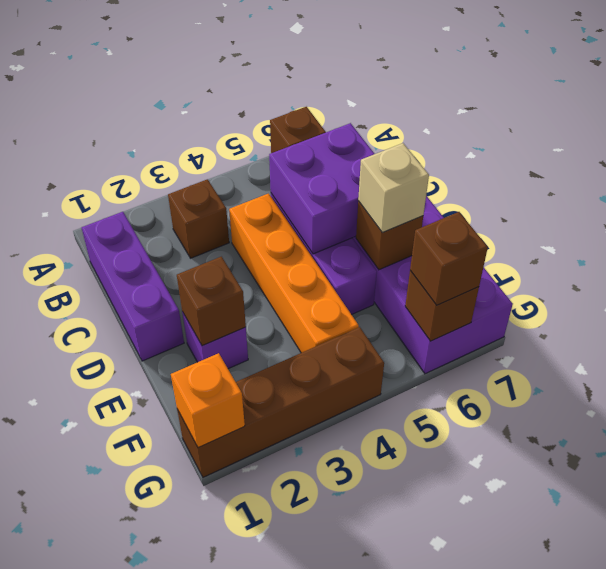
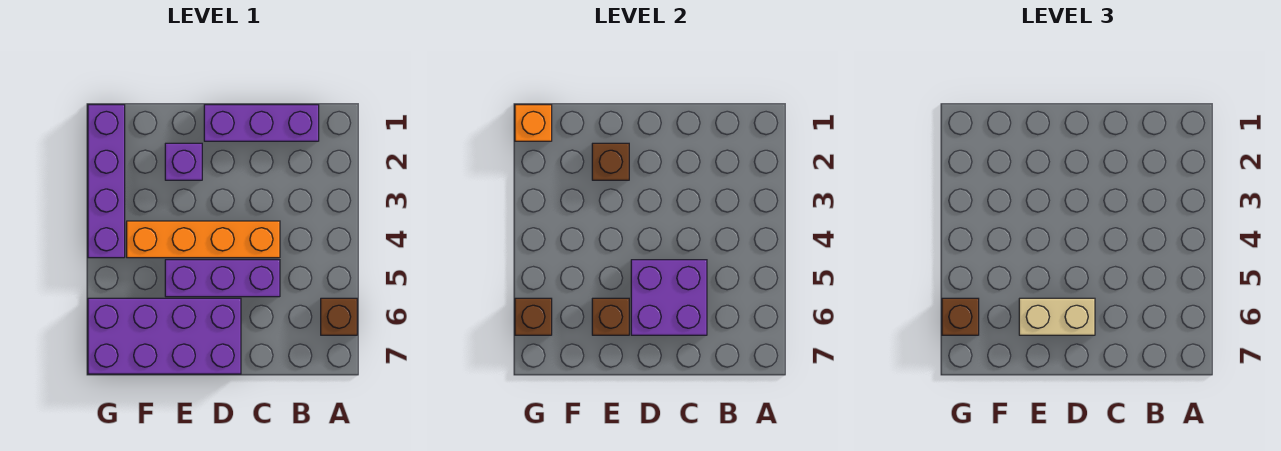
brown 1x1 brick [168,179,229,258] -> none
tan 1x1 brick [358,143,429,233] -> tan 1x2 brick [1019,298,1095,335]
brown 1x4 brick [177,327,384,477] -> purple 1x4 brick [88,105,125,258]

